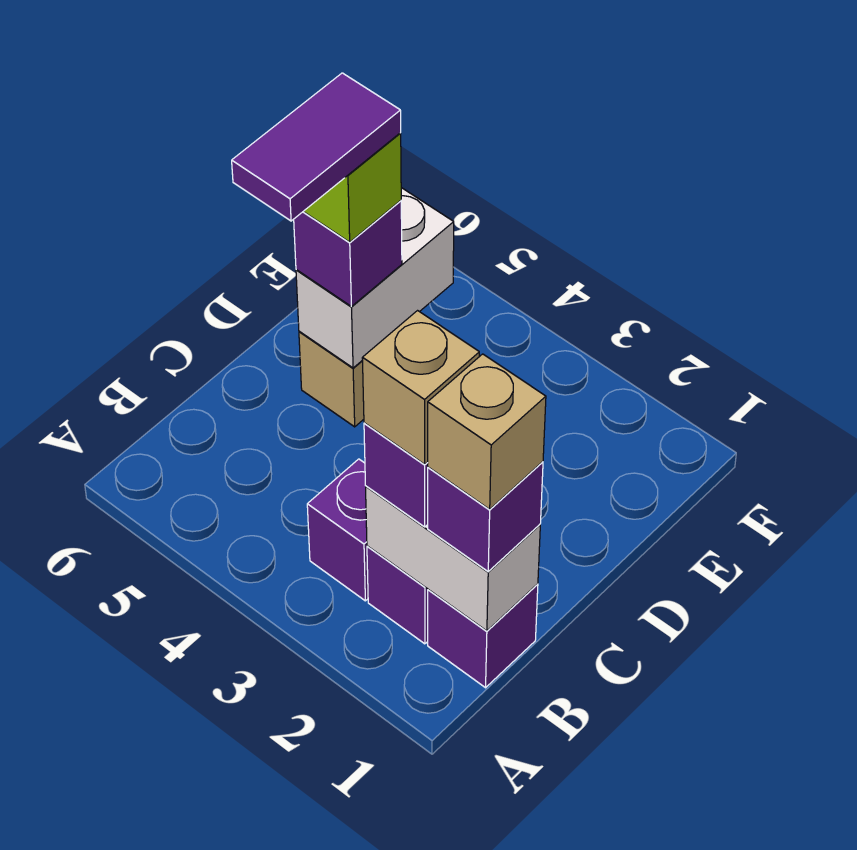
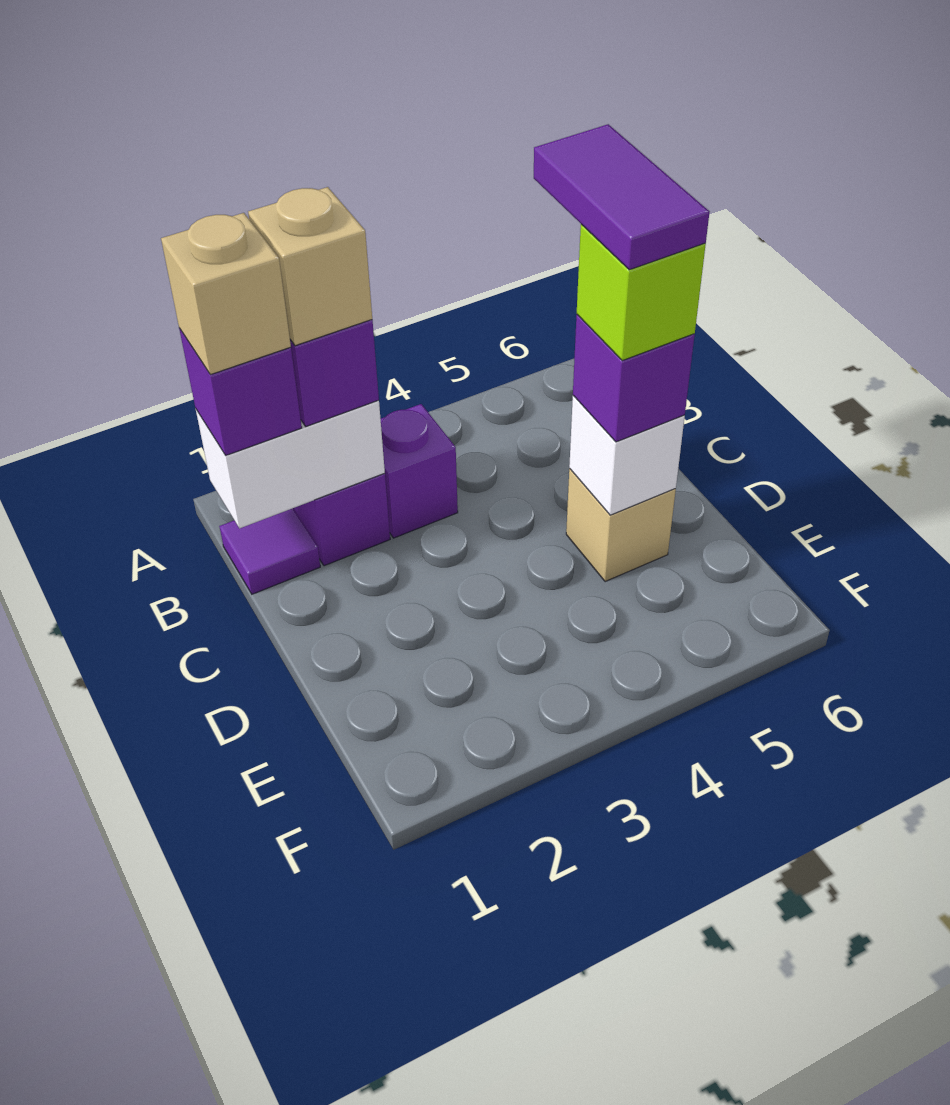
purple 1x1 brick [428,584,538,688] -> purple 1x1 tile [219,508,320,594]
white 1x2 brick [296,188,454,368] -> white 1x1 brick [569,396,685,515]

